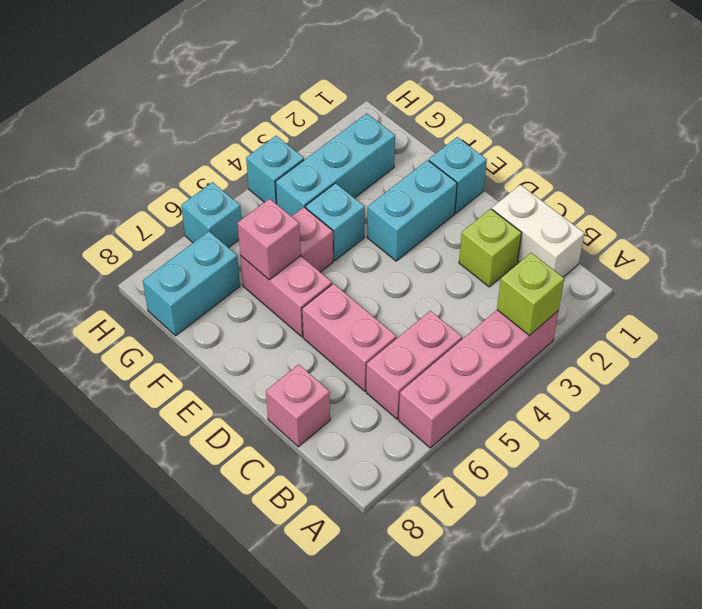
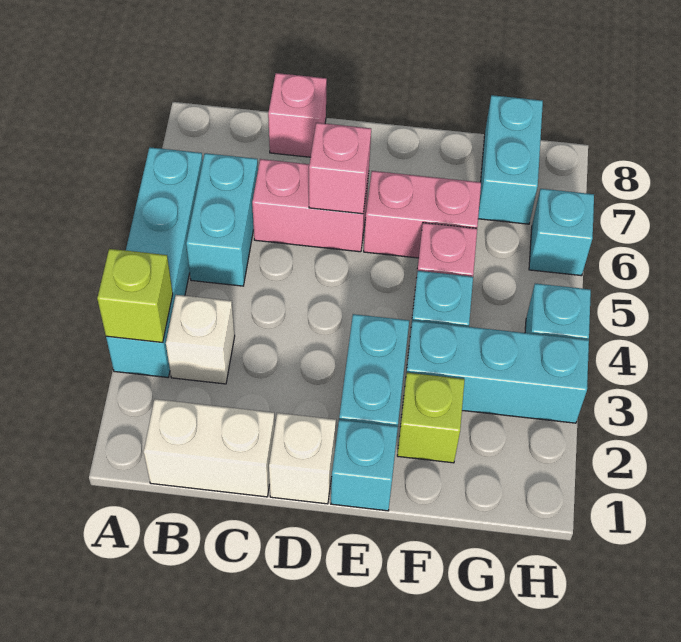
pink 1x4 brick [399,310,559,448] -> cyan 1x4 brick [106,147,203,377]
none -> white 1x1 brick [166,295,235,384]
pink 1x2 brick [366,311,462,419] -> cyan 1x2 brick [186,153,258,286]
lime 1x1 brick [459,209,522,287] -> lime 1x1 brick moved to [397,373,465,463]
none -> white 1x1 brick [269,413,336,504]
pink 1x1 brick [237,199,301,280] -> pink 1x1 brick moved to [309,123,371,214]
cyan 1x3 brick [276,113,395,216] -> cyan 1x3 brick turned to [405,321,589,423]

